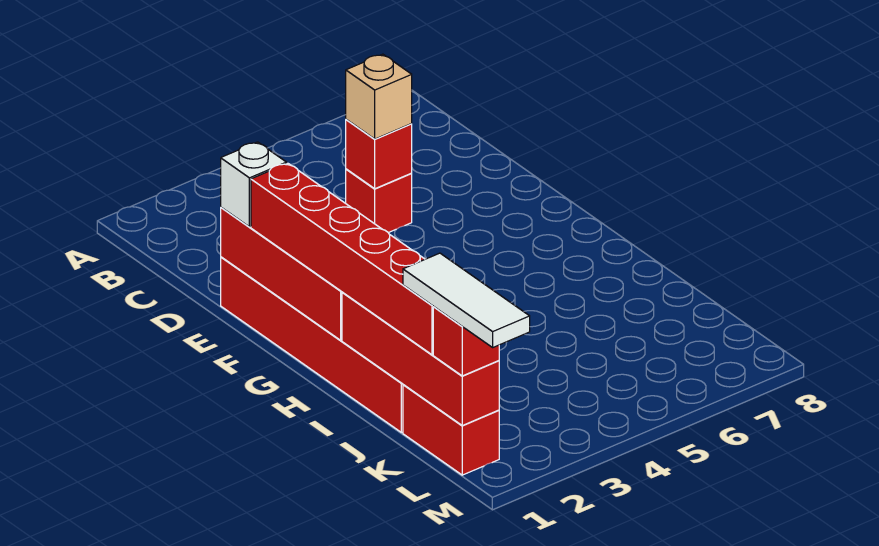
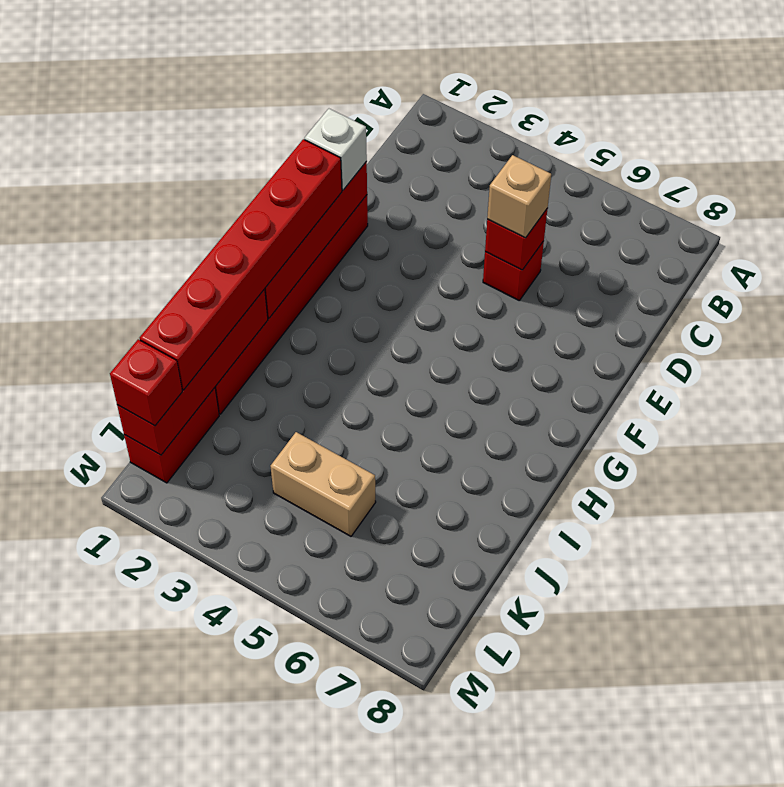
white 1x3 tile [403,253,530,347] -> none
none -> tan 1x2 brick [271,432,376,536]

